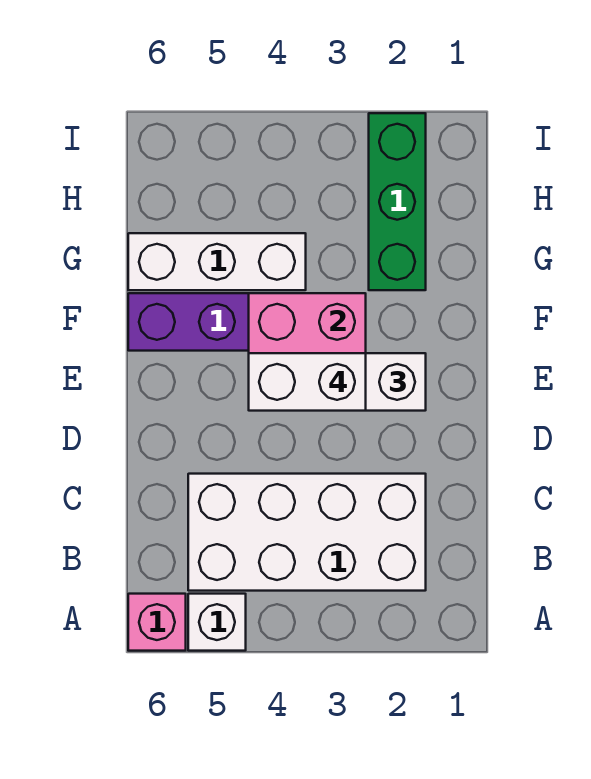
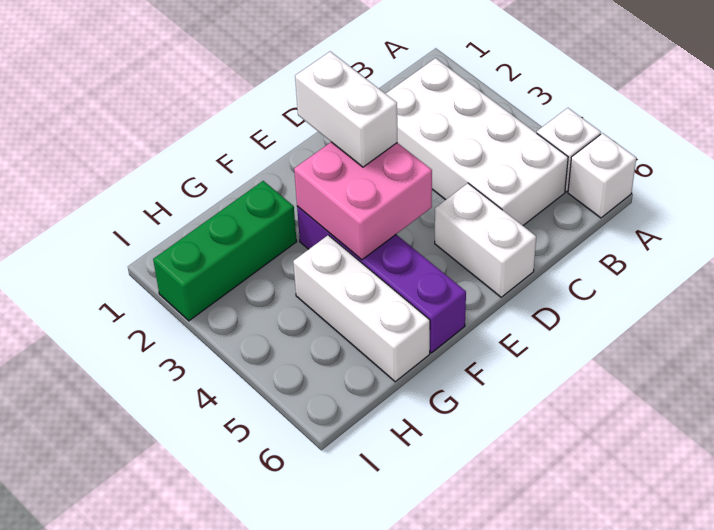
pink 1x1 brick [128,594,186,651] -> white 1x1 brick [568,133,636,218]
white 1x2 brick [249,353,366,411] -> white 1x2 brick moved to [435,183,536,297]

